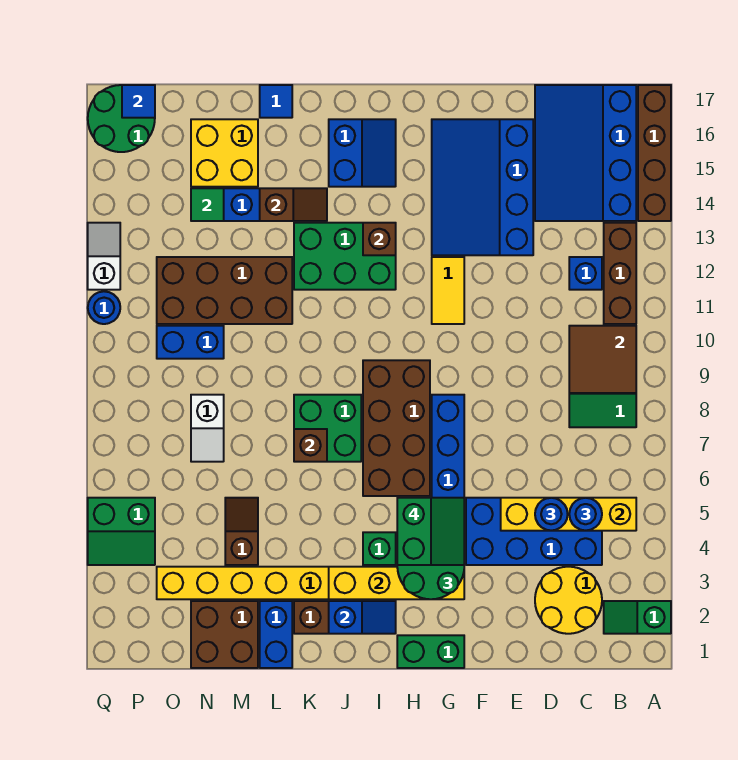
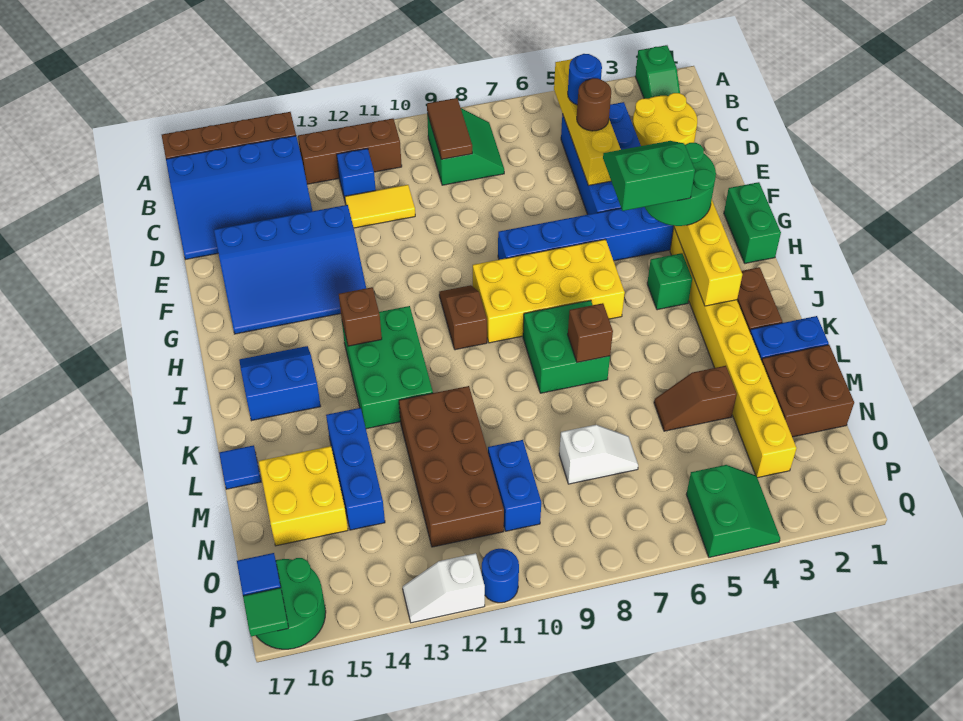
brown 2x2 tile [569,326,636,393] -> brown 1x2 tile [427,98,472,159]
blue 1x1 round brick [535,498,568,531] -> brown 1x1 round brick [577,78,611,131]
yellow 1x2 tile [432,257,464,324] -> yellow 1x2 tile moved to [345,185,415,228]
brown 2x4 brick [363,360,430,496] -> yellow 2x4 brick [473,239,625,343]
blue 1x2 slope [329,601,396,634] -> none
brown 1x2 slope [260,188,327,221] -> brown 1x2 slope moved to [439,285,487,350]
green 1x1 tile [191,188,224,221] -> green 1x1 tile moved to [243,588,289,637]

